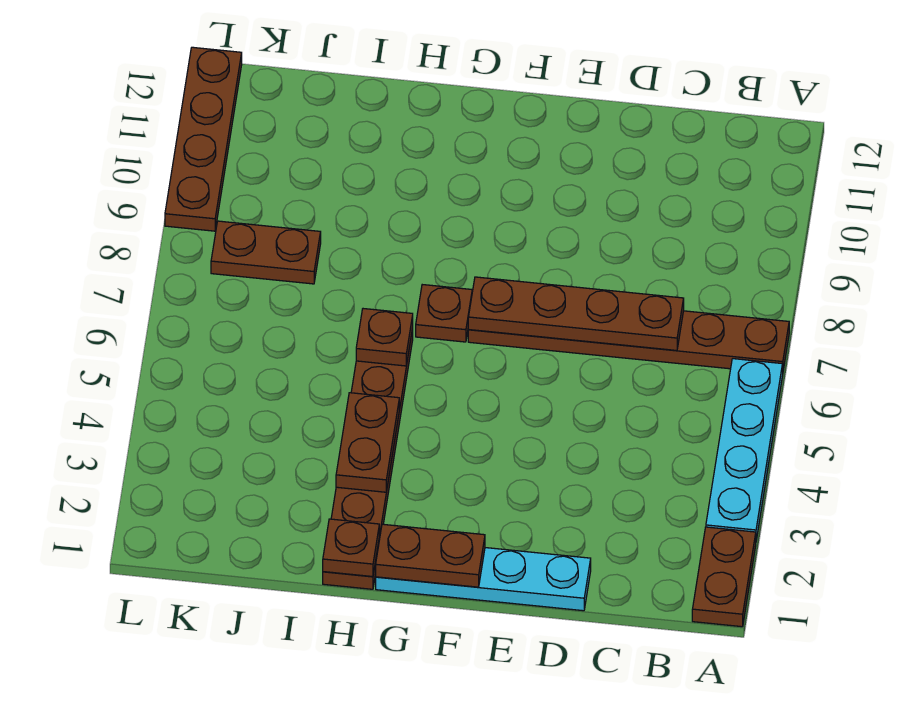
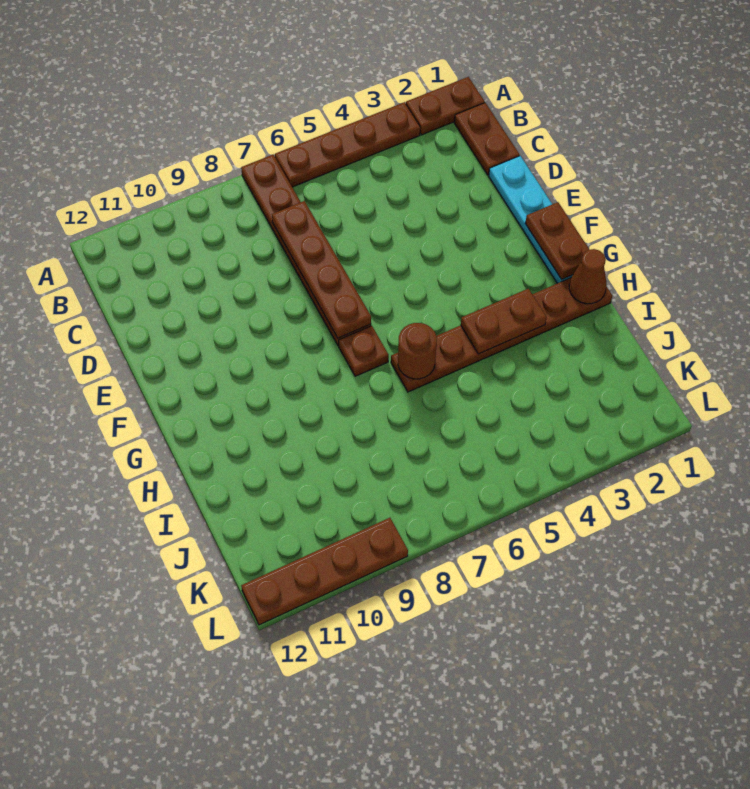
cyan 1x4 plate [706,359,783,540] -> brown 1x4 plate [275,102,420,187]
brown 1x1 plate [323,519,379,577] -> brown 1x1 cone [569,249,607,304]
brown 1x1 plate [356,309,413,366] -> brown 1x1 round brick [398,323,437,379]
brown 1x2 plate [211,221,321,284] -> brown 1x2 plate moved to [454,103,519,175]

